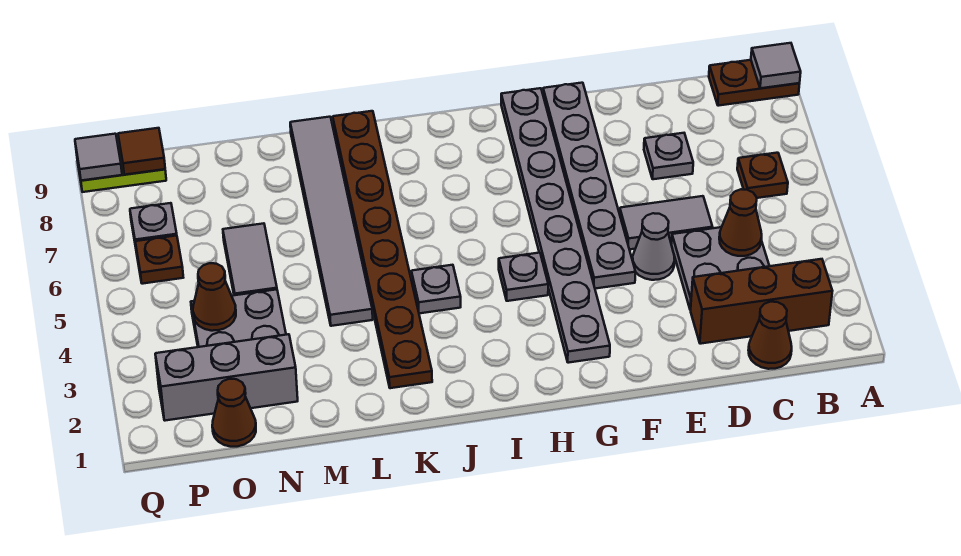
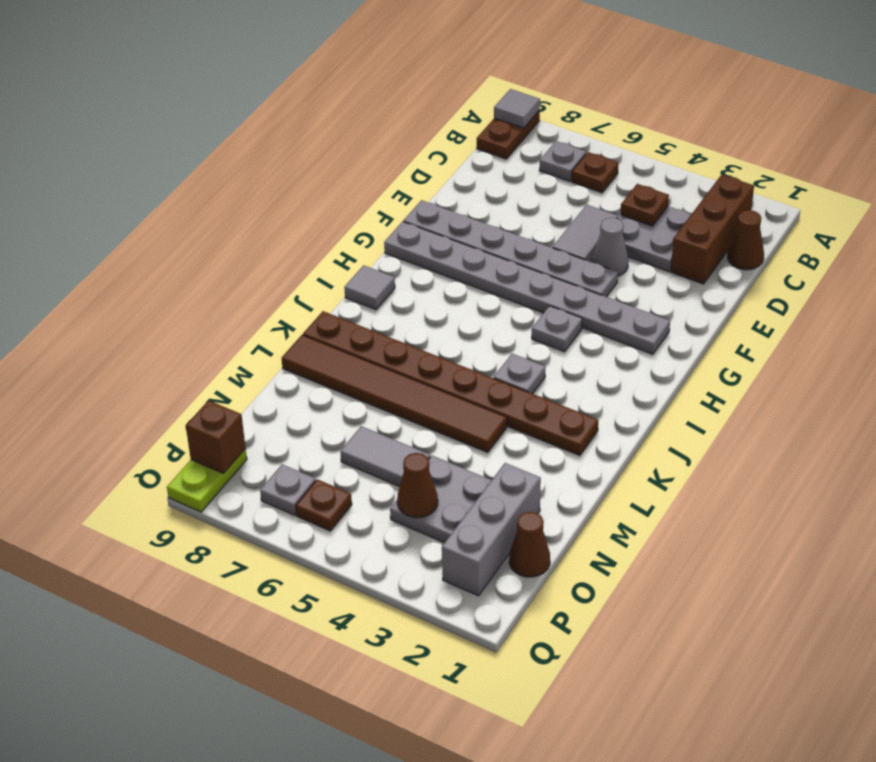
brown 1x1 cone [719,189,762,256] -> brown 1x1 plate [621,184,669,226]
grey 1x1 plate [644,133,693,179] -> grey 1x1 plate moved to [539,141,586,181]
grey 1x6 tile [290,117,373,326] -> brown 1x6 tile [282,335,507,452]
brown 1x1 tile [118,128,165,175] -> brown 1x1 brick [186,400,246,474]
grey 1x1 tile [75,134,122,181] -> grey 1x1 tile moved to [344,265,395,310]

